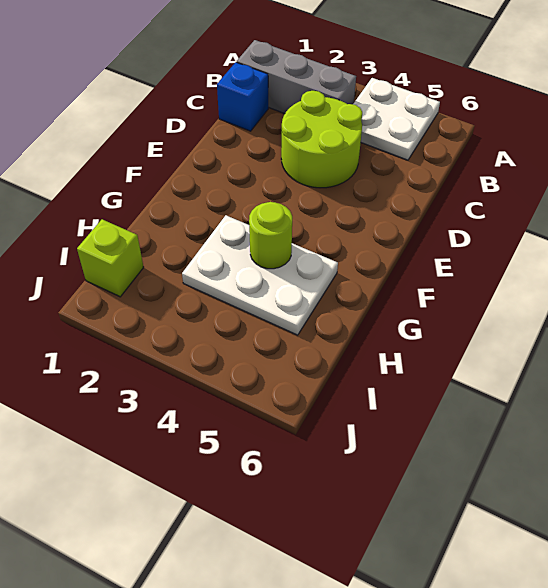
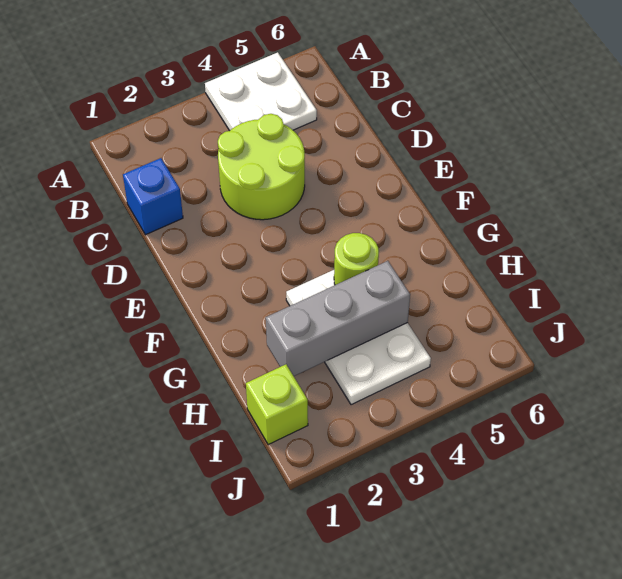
grey 1x3 brick [237,40,356,114] -> grey 1x3 brick moved to [266,261,410,376]
white 2x3 plate [182,215,338,335] -> white 2x3 plate turned to [286,270,431,405]

